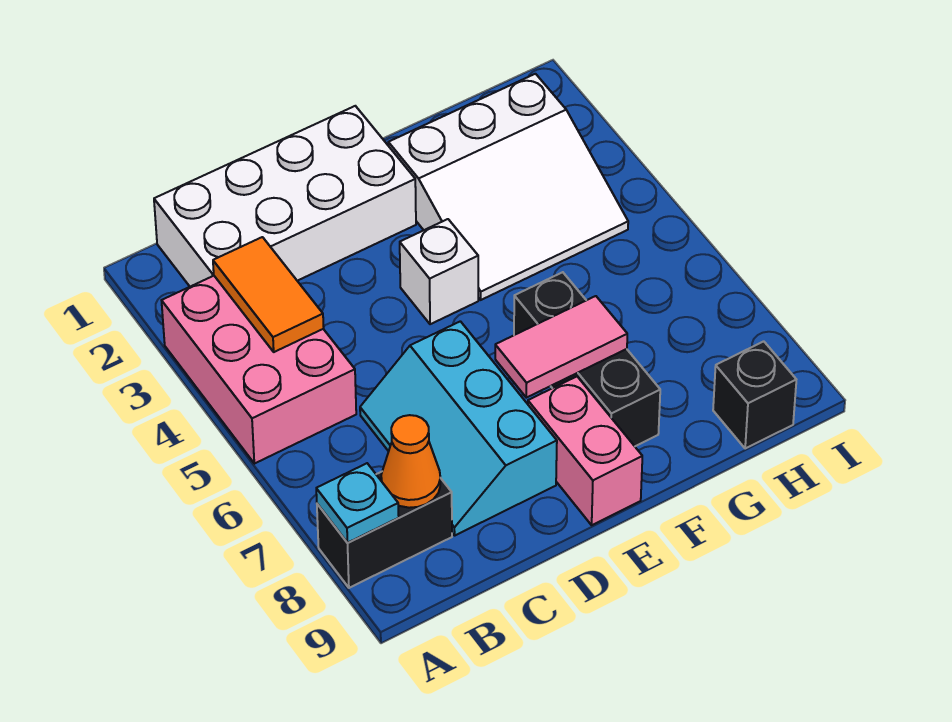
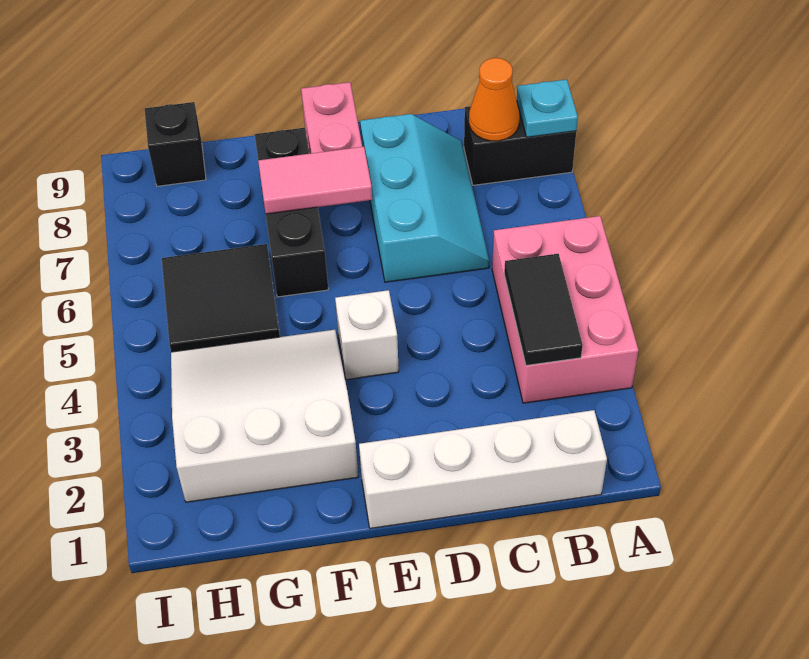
white 2x4 brick [154,106,416,287] -> white 1x4 brick [359,410,607,528]
orange 1x2 tile [213,237,324,352] -> black 1x2 tile [504,254,583,365]
none -> black 2x2 tile [162,244,280,352]

